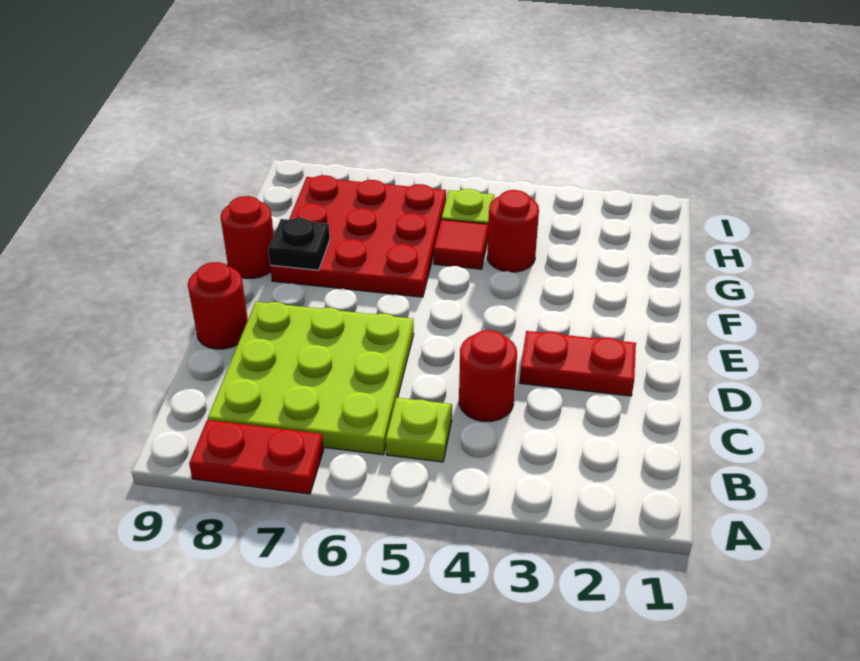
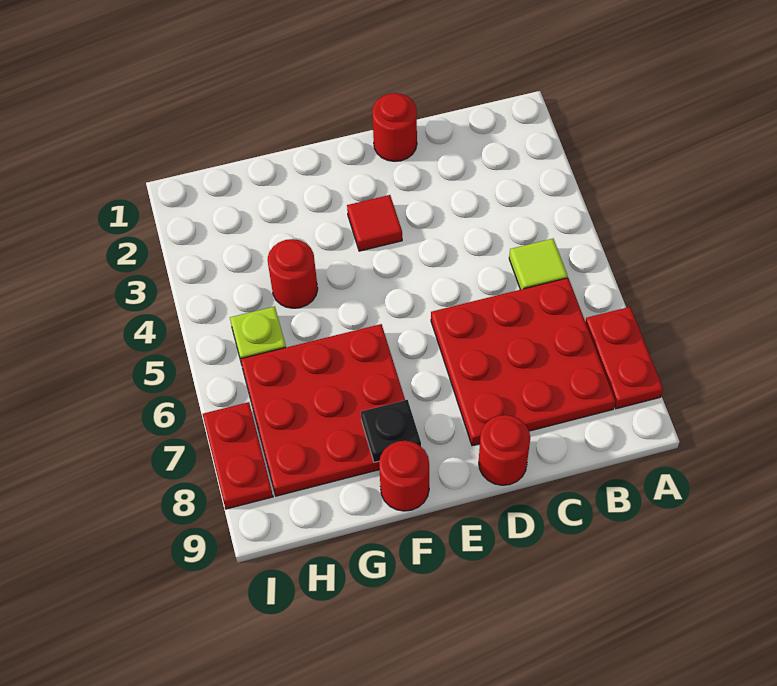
lime 1x1 plate [386,398,452,462] -> lime 1x1 tile [509,239,568,290]
lime 3x3 plate [208,302,414,455] -> red 3x3 plate [431,278,615,446]
red 1x1 round brick [459,330,517,421] -> red 1x1 round brick moved to [372,93,417,161]
red 1x2 plate [520,331,636,396] -> red 1x2 plate moved to [203,402,273,509]
red 1x1 tile [434,219,488,269] -> red 1x1 tile moved to [347,195,402,251]

